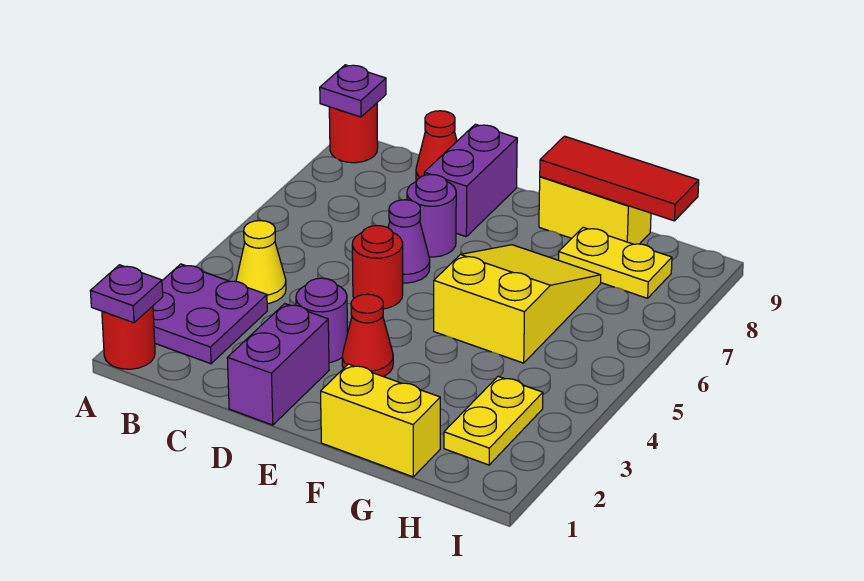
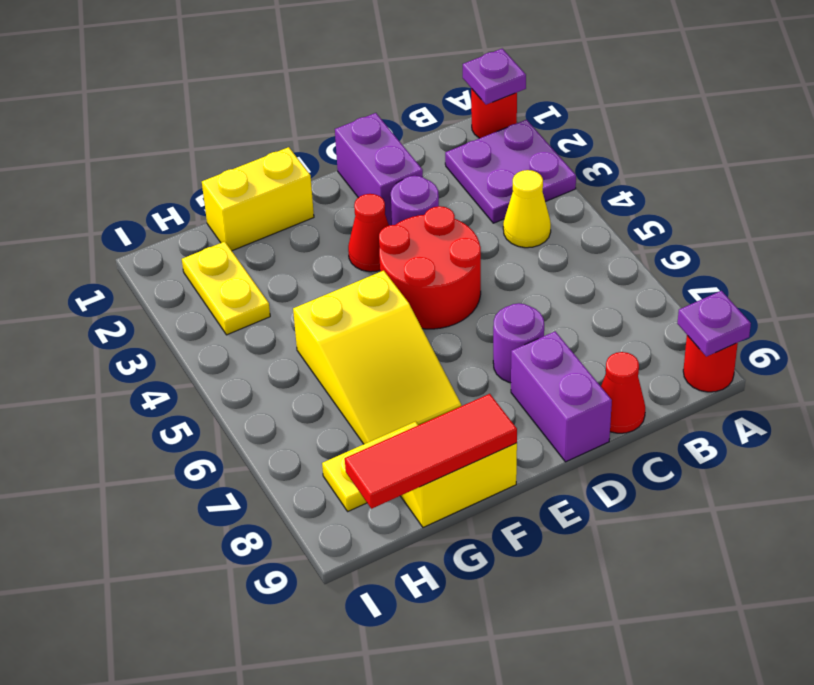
red 1x1 round brick [352,226,403,309] -> red 2x2 round brick [379,206,481,329]
purple 1x1 cone [388,200,430,283] -> none

